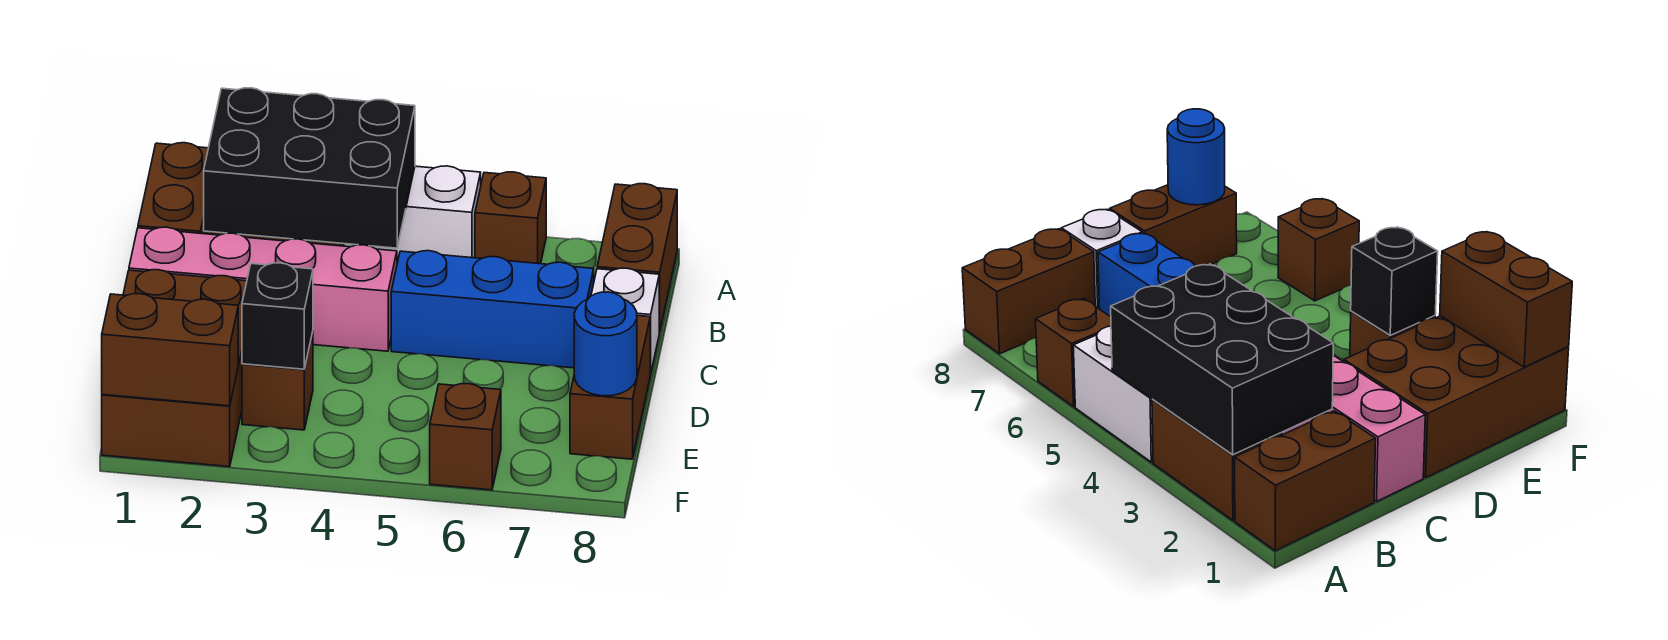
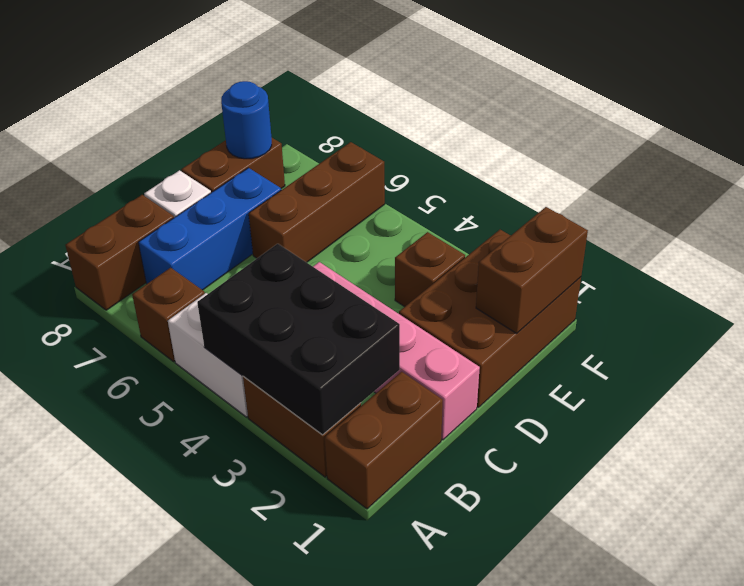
blue 1x3 brick [391,251,594,368] -> blue 1x3 brick turned to [138,168,281,290]
black 1x1 brick [242,263,313,369] -> none
brown 1x2 brick [102,294,238,406] -> brown 1x2 brick turned to [476,207,588,333]
brown 1x1 brick [430,384,501,490] -> brown 1x3 brick [249,142,385,262]

